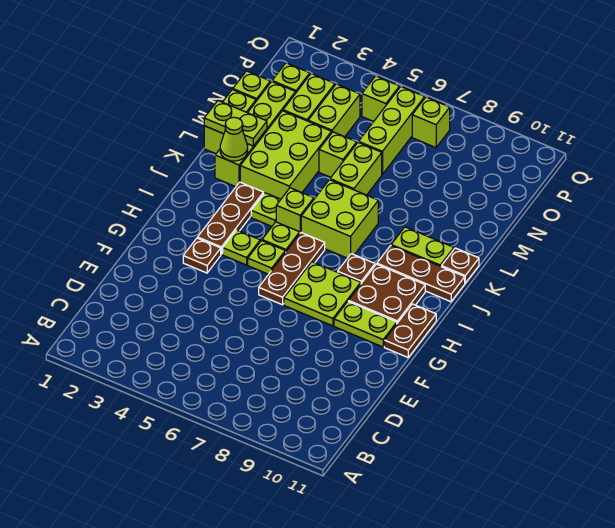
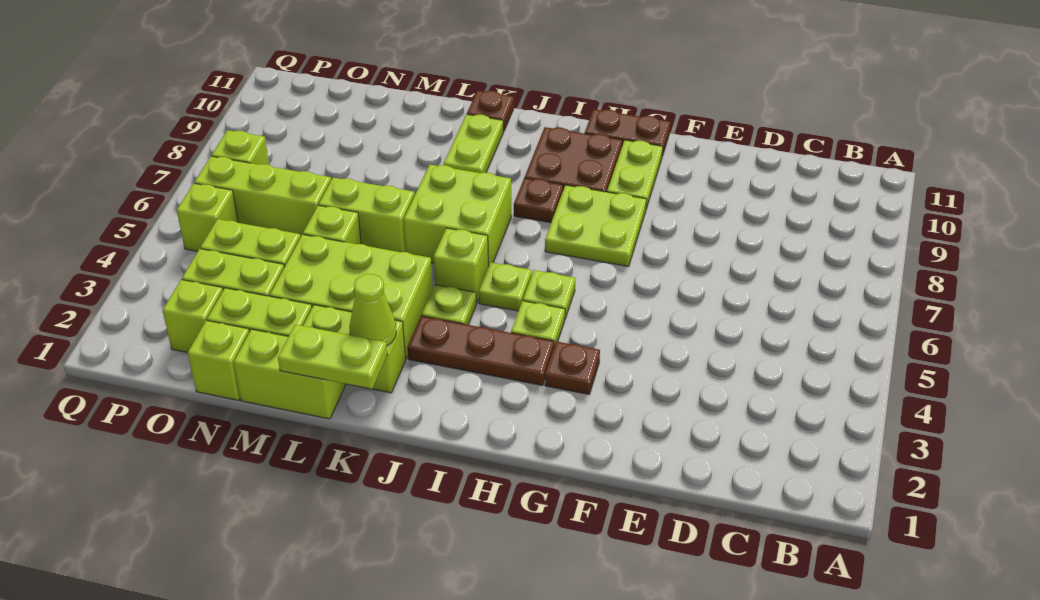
brown 1x3 plate [259,233,325,305] -> none
brown 1x3 plate [377,246,465,302] -> none
lime 1x2 plate [204,101,267,146] -> lime 1x2 plate turned to [278,325,387,389]

